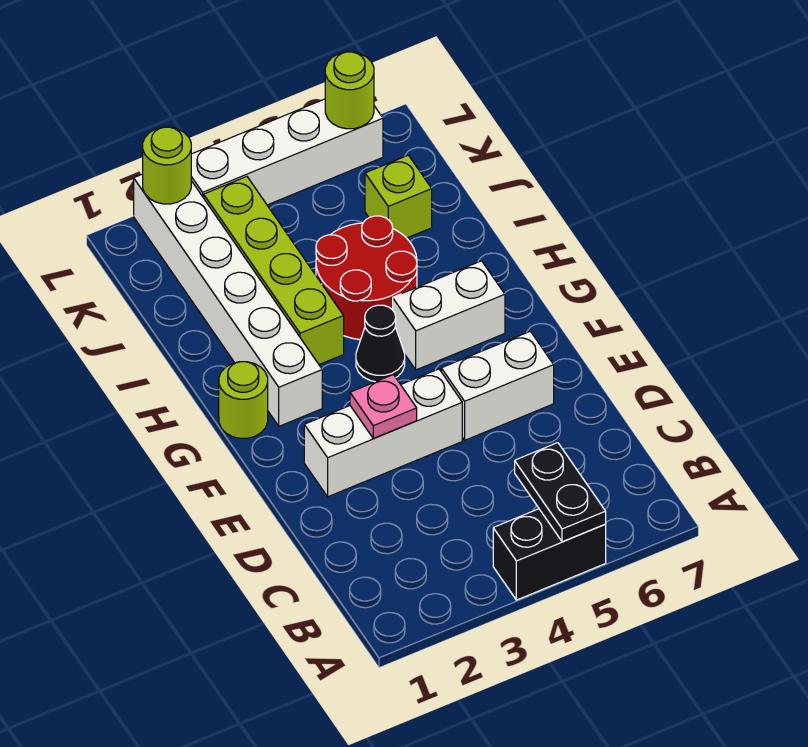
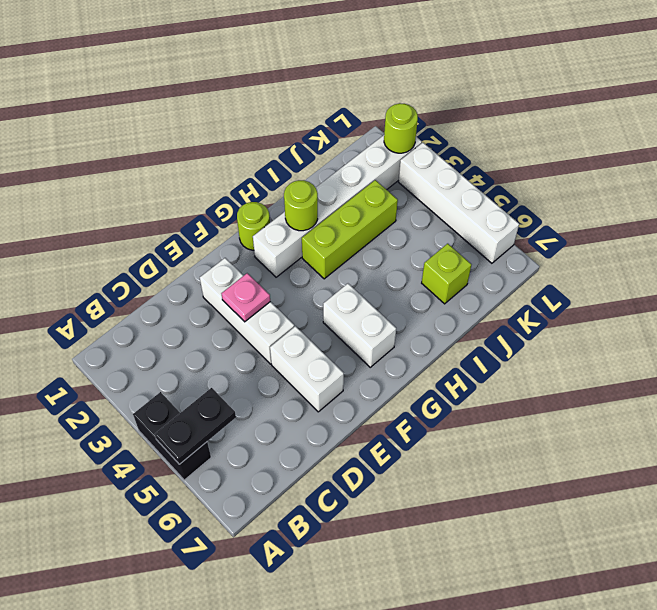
black 1x1 cone [356,305,405,382] -> none
lime 1x4 brick [204,177,344,365] -> lime 1x3 brick [302,180,398,279]
red 2x2 round brick [316,216,417,340] -> none
lime 1x1 round brick [325,52,374,129] -> lime 1x1 round brick moved to [284,180,318,231]

